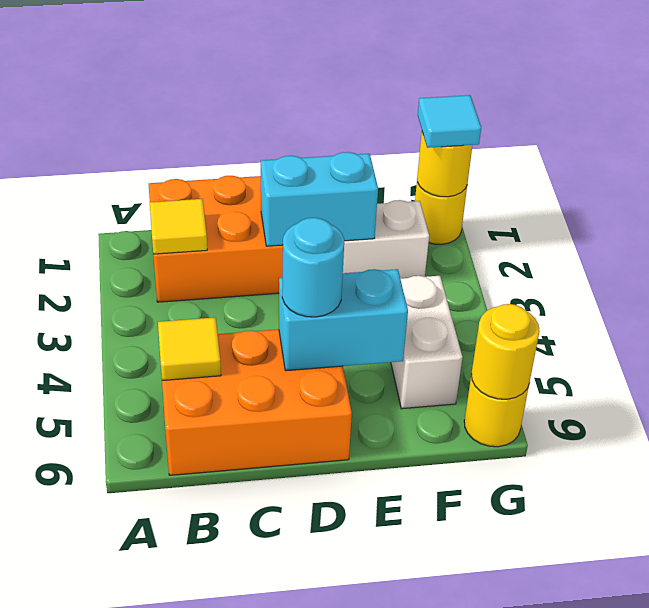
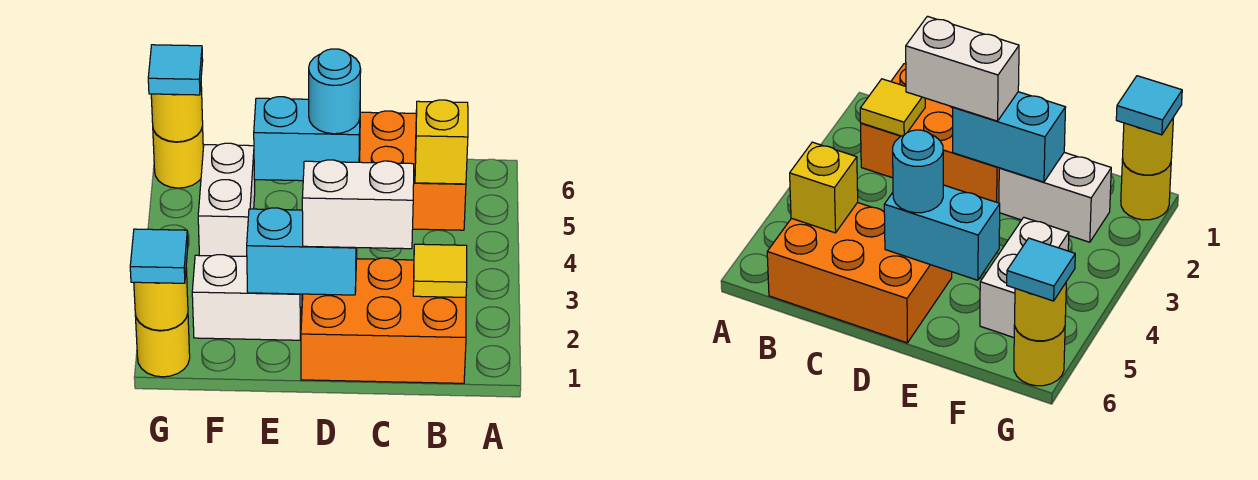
yellow 1x1 tile [158,317,221,380] -> yellow 1x1 brick [415,100,468,184]
none -> white 1x2 brick [302,160,414,249]
none -> cyan 1x1 tile [148,45,203,95]

